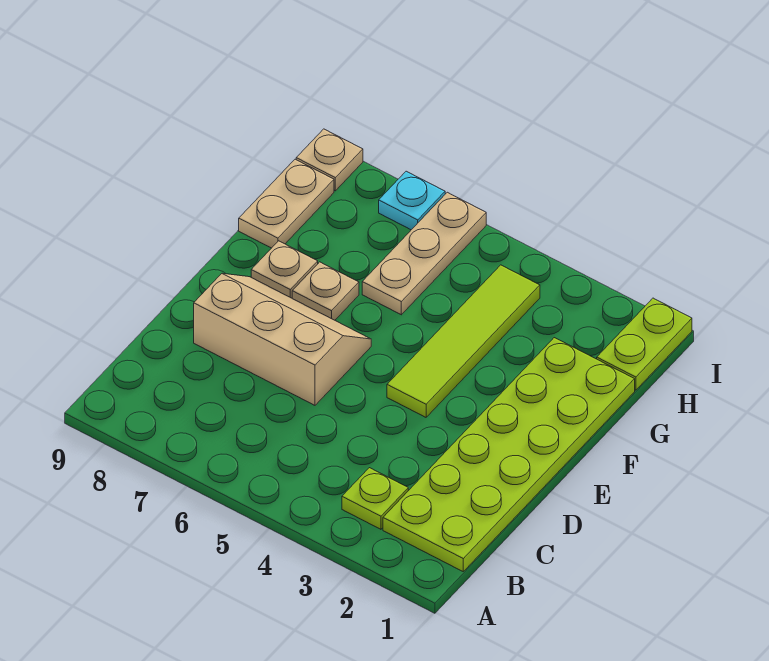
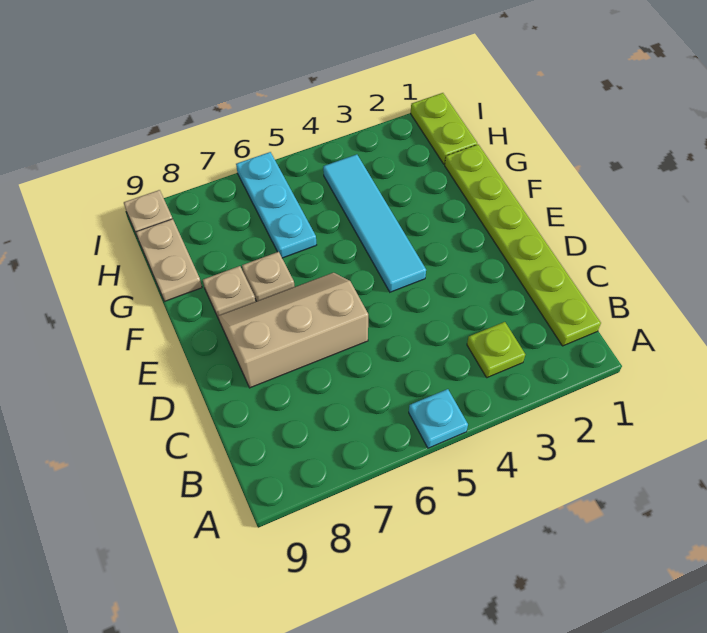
lime 2x6 plate [383,338,635,571] -> lime 1x6 plate [445,144,601,346]
lime 1x4 tile [387,265,540,417] -> cyan 1x4 tile [323,154,426,292]
tan 1x3 plate [362,192,486,315] -> cyan 1x3 plate [236,152,316,258]
cyan 1x1 plate [379,171,445,230] -> cyan 1x1 plate moved to [409,389,468,448]

